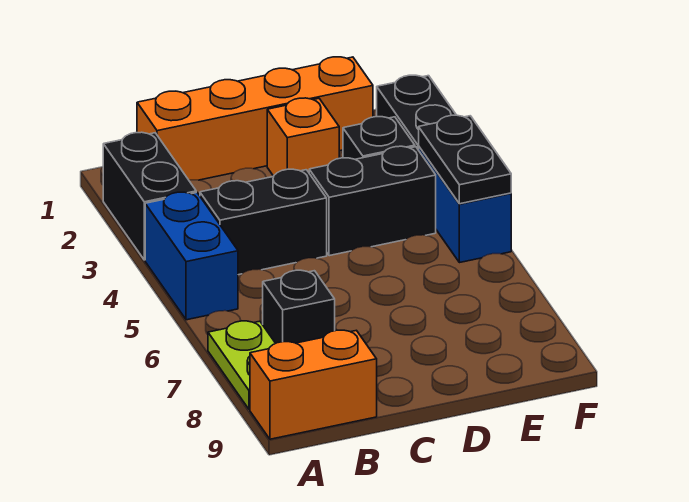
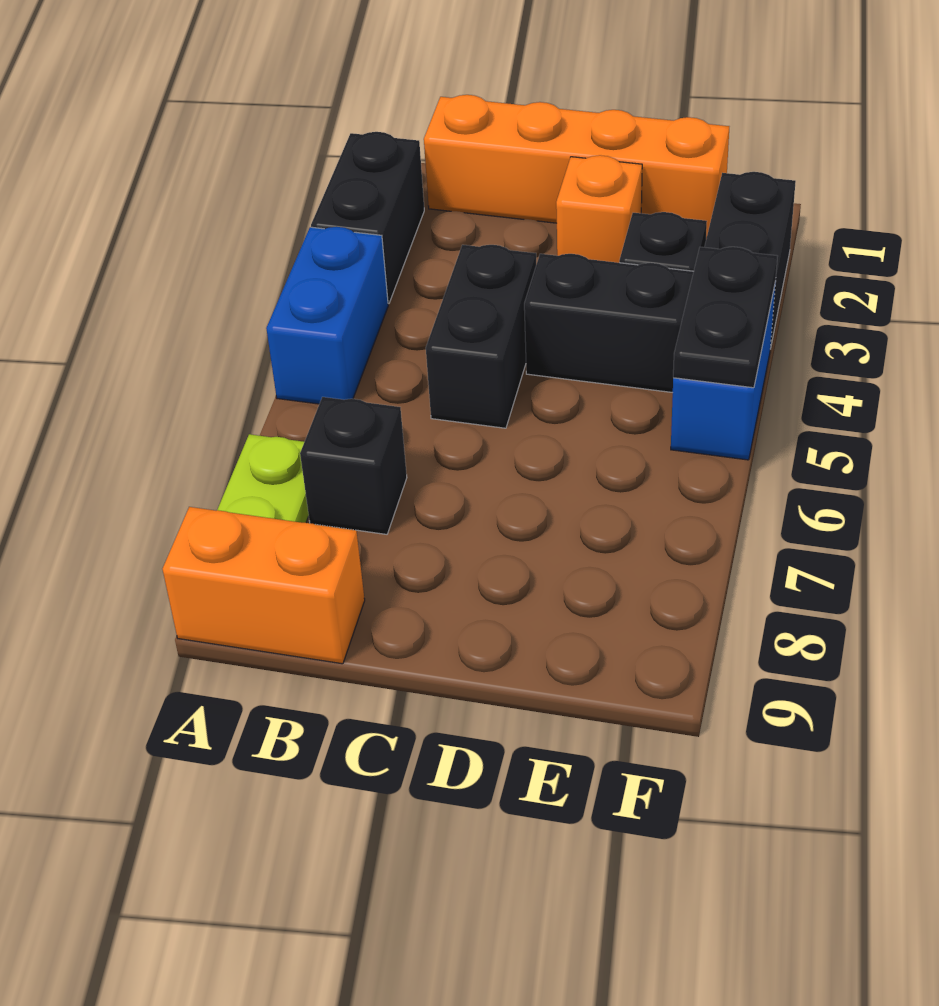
black 1x2 brick [200,169,327,275] -> black 1x2 brick turned to [426,245,536,428]

